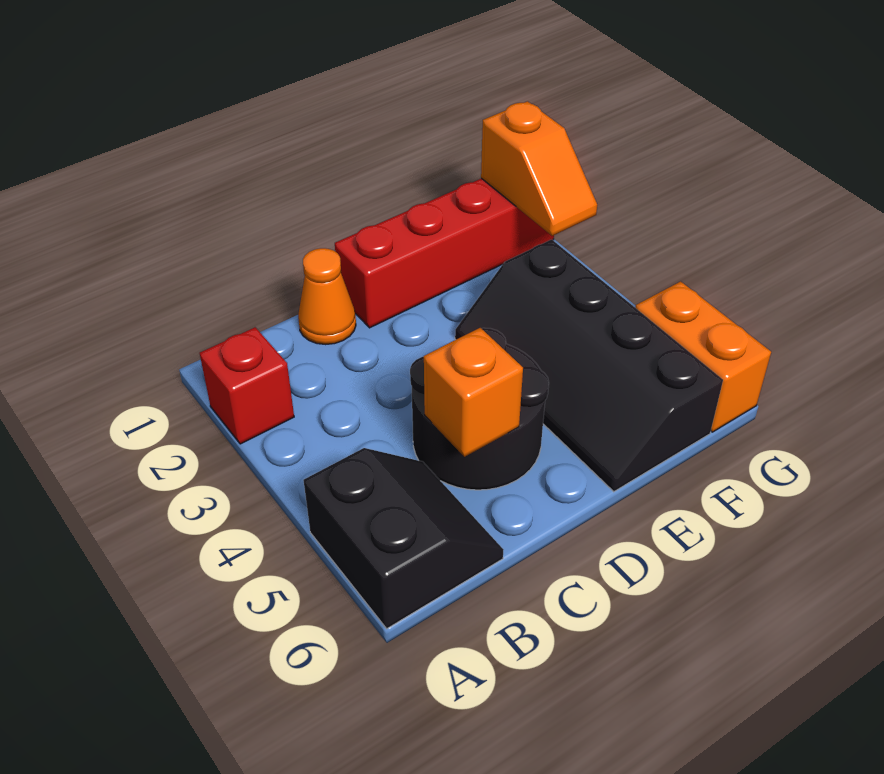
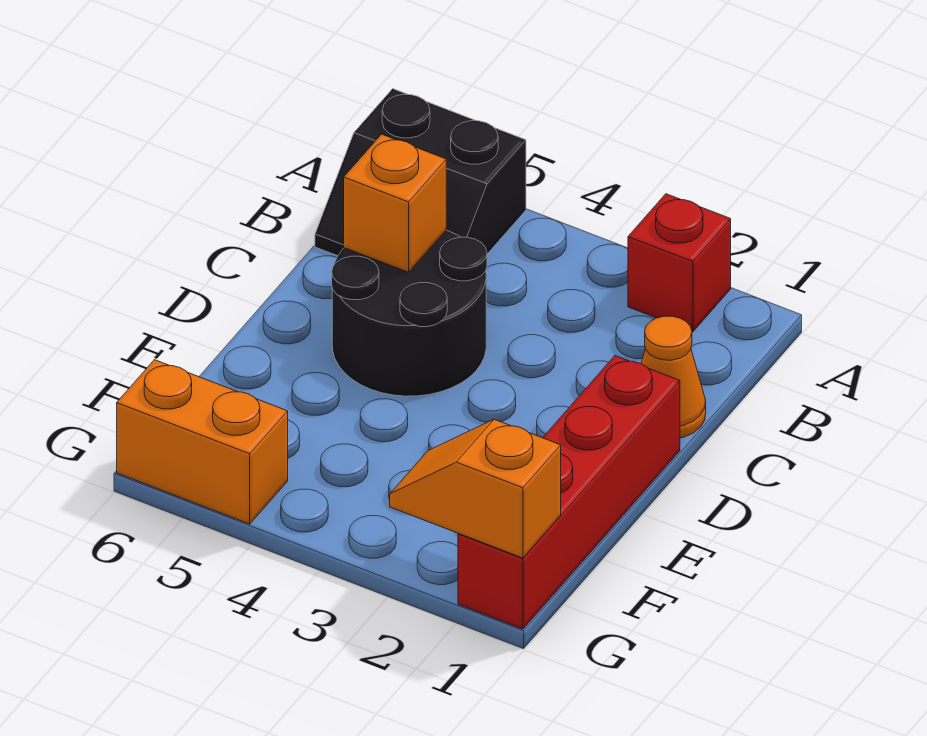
black 2x4 slope [455,239,723,492] -> none

